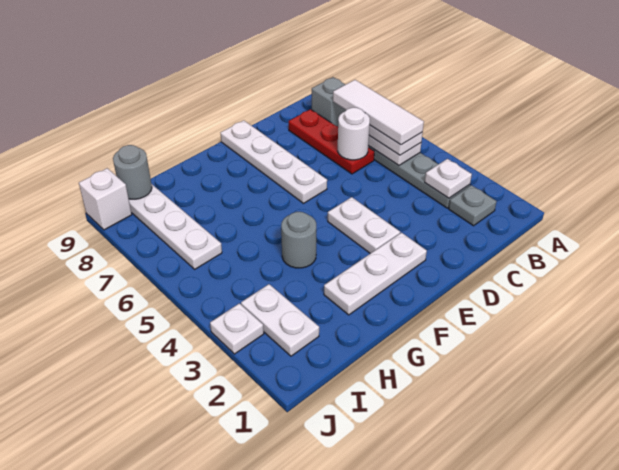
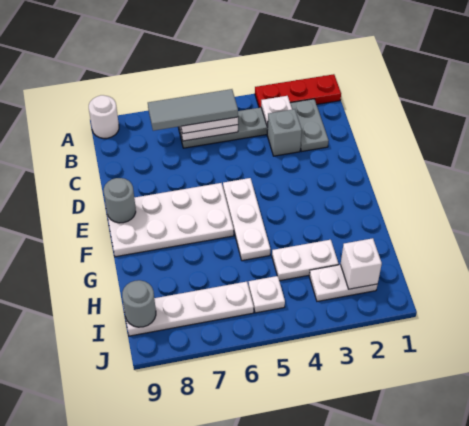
grey 1x1 plate [449,185,497,226] -> grey 1x2 plate [290,99,329,151]
white 1x3 tile [333,80,424,145] -> grey 1x3 tile [148,89,238,131]
grey 1x1 brick [312,77,346,126] -> grey 1x1 brick moved to [267,109,302,156]
red 1x3 plate [289,109,374,174] -> red 1x3 plate moved to [255,74,341,108]
white 1x1 round brick [338,108,370,160] -> white 1x1 round brick moved to [89,95,119,138]
white 1x3 plate [324,233,427,315] -> white 1x3 plate moved to [223,178,270,261]
white 1x2 plate [328,197,400,253] -> white 1x2 plate moved to [272,240,338,281]
white 1x4 plate [221,120,327,203] -> white 2x4 plate [107,183,234,257]
grey 1x1 round brick [281,212,316,268] -> grey 1x1 round brick moved to [104,178,136,223]
white 1x1 plate [210,303,264,354] -> white 1x1 plate moved to [249,276,285,313]
white 1x1 brick [79,168,132,230] -> white 1x1 brick moved to [341,238,382,289]

